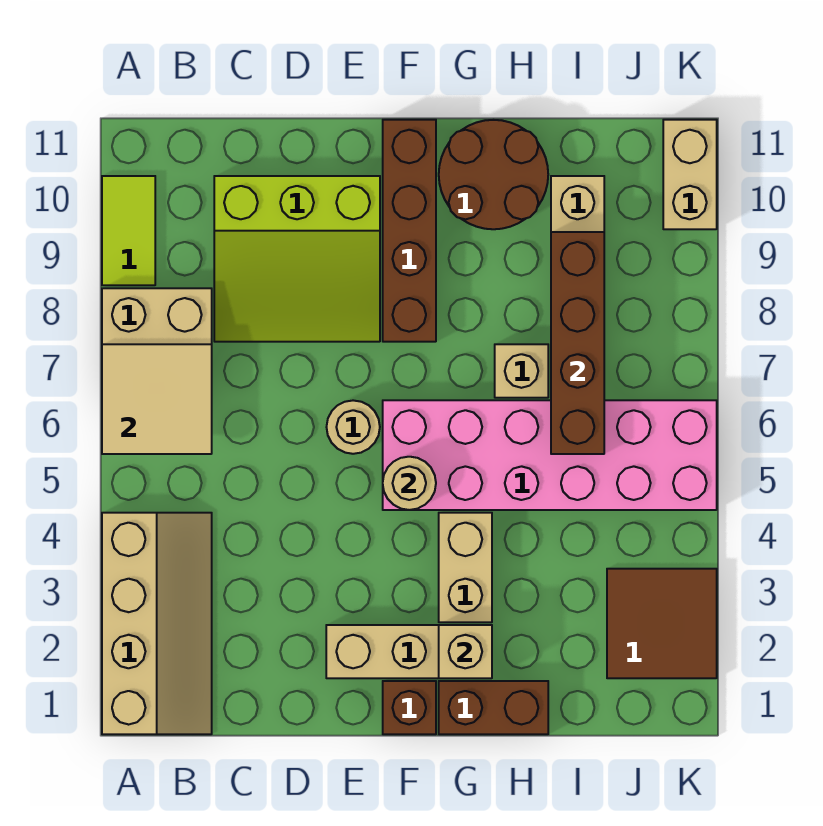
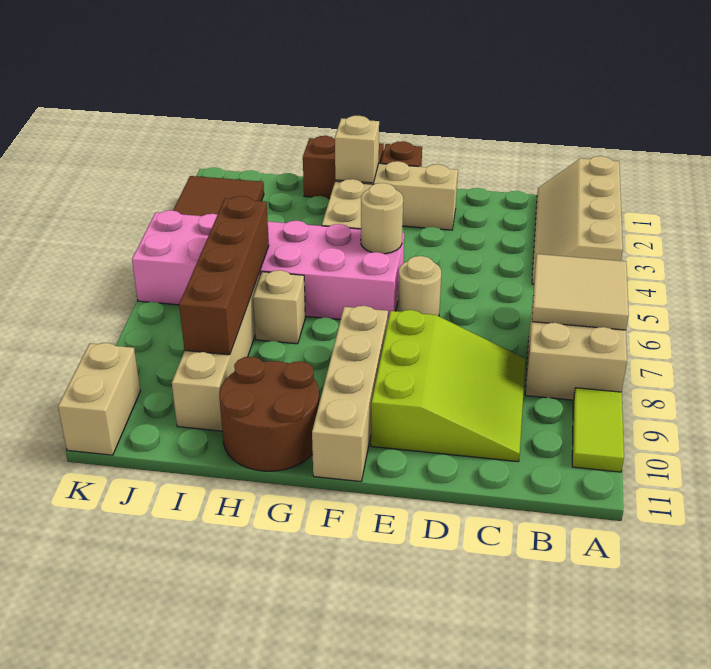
lime 3x3 slope [214,176,380,342] -> lime 3x3 slope turned to [371,310,526,462]
brown 1x4 brick [383,120,436,342] -> tan 1x4 brick [312,306,388,482]

